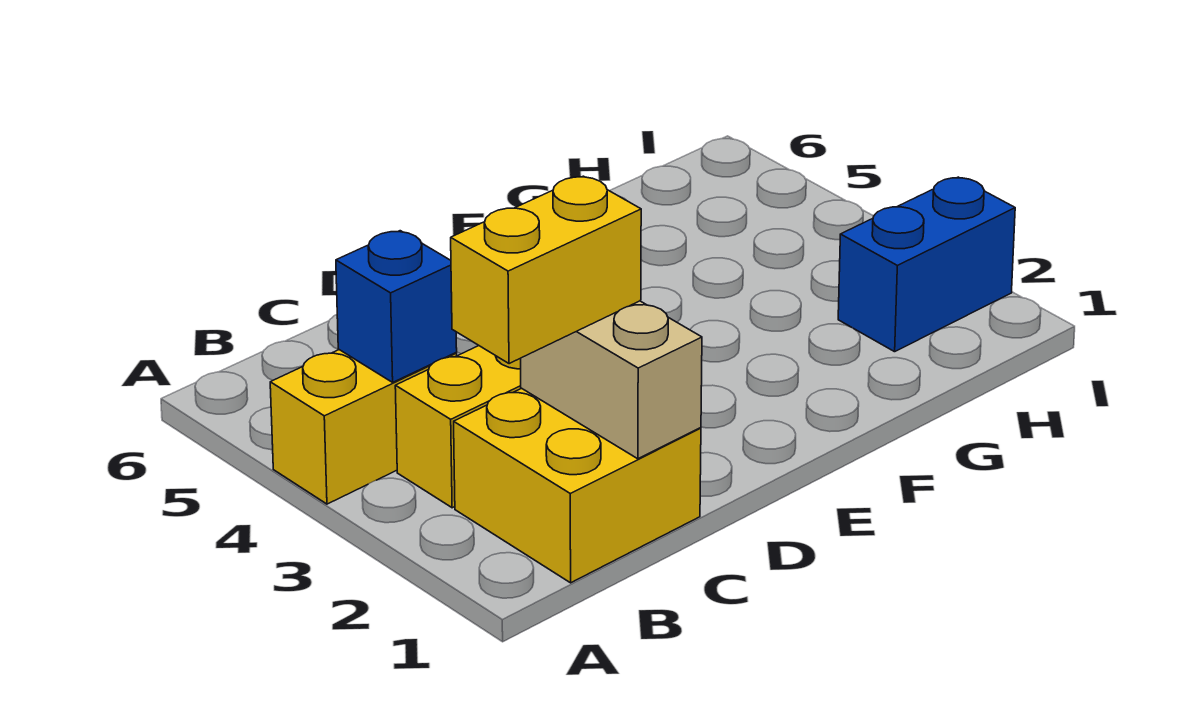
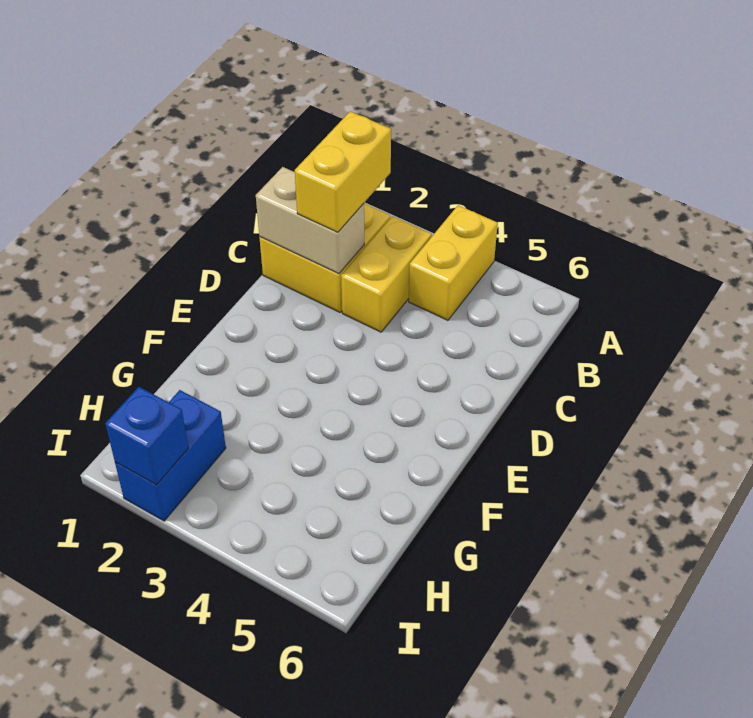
blue 1x1 brick [336,231,457,382] -> blue 1x1 brick moved to [105,387,188,485]

